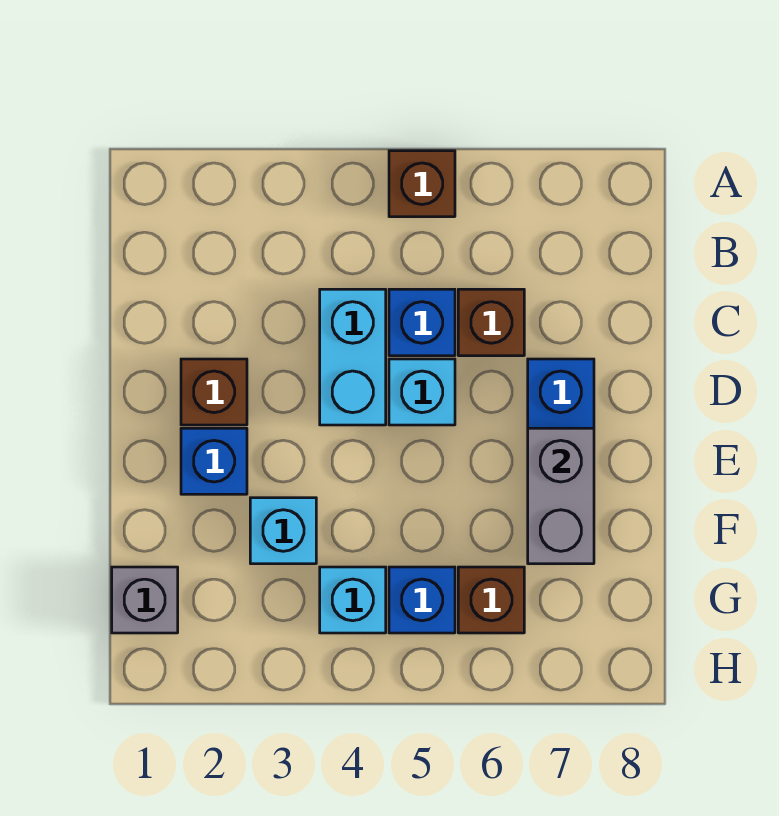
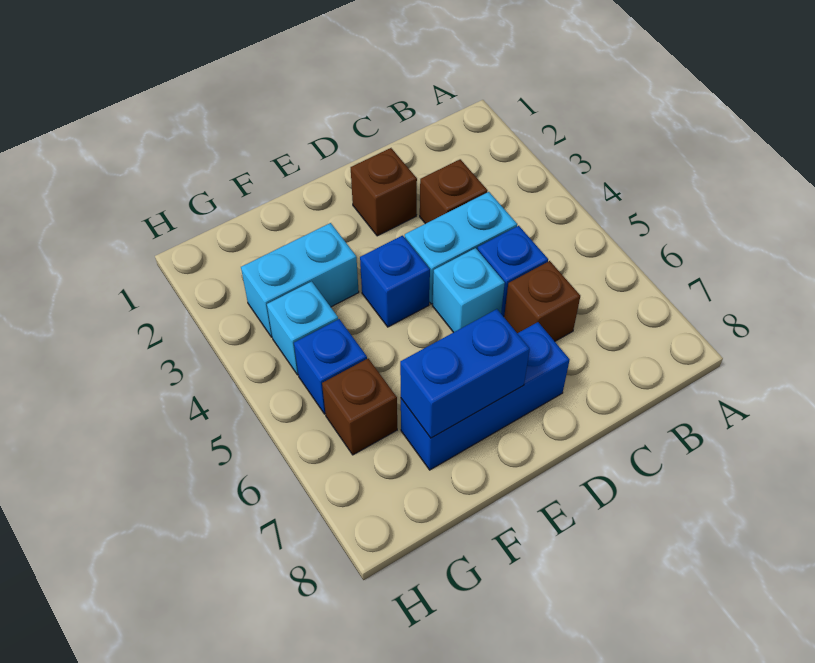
brown 1x1 brick [389,151,455,217] -> brown 1x1 brick moved to [420,159,488,224]
blue 1x1 brick [181,428,247,494] -> blue 1x1 brick moved to [360,236,430,327]
grey 1x2 brick [528,428,594,564] -> blue 1x2 brick [400,309,530,438]
cyan 1x1 brick [250,498,316,564] -> cyan 1x2 brick [241,223,359,337]
grey 1x1 brick [112,567,178,633] -> none

